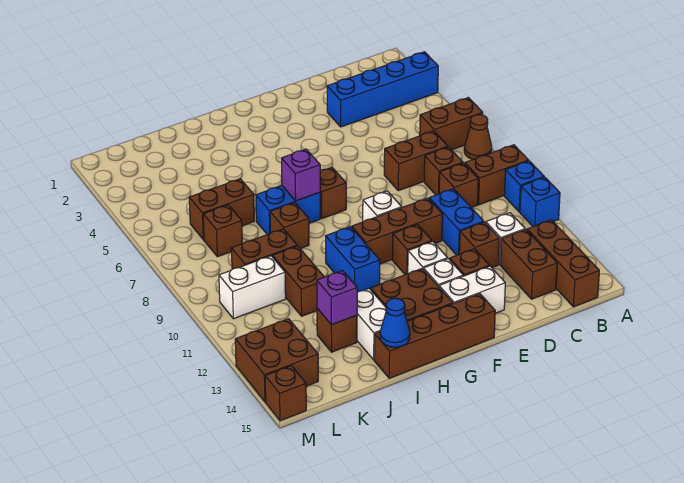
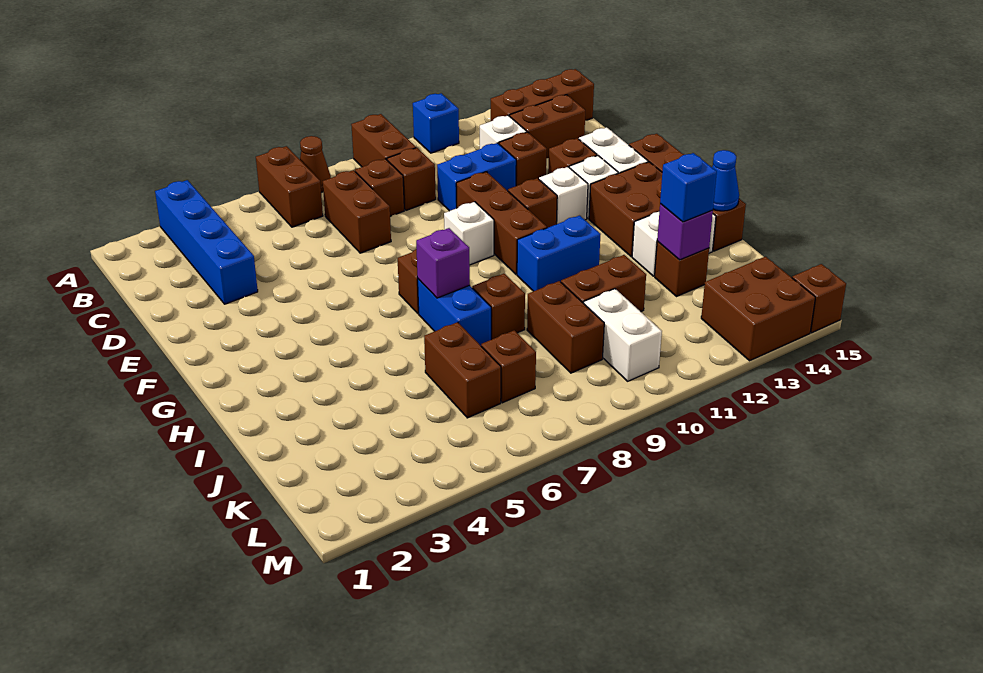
blue 1x1 brick [504,161,544,212] -> blue 1x1 brick moved to [660,153,717,222]

